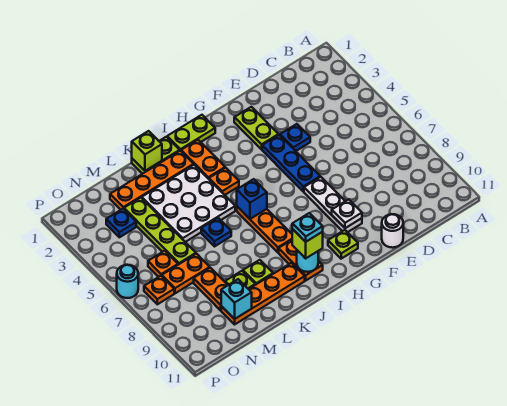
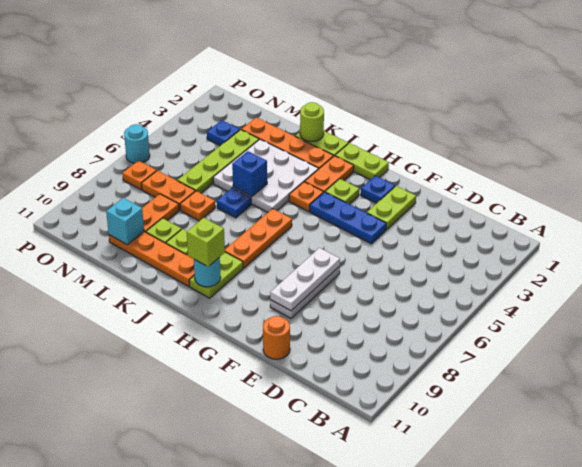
blue 1x1 plate [280,124,310,151] -> blue 1x1 plate moved to [361,176,395,203]
white 1x1 round brick [382,214,403,248] -> orange 1x1 round brick [263,316,290,359]
blue 1x3 plate [262,135,320,192] -> blue 1x3 plate turned to [310,192,386,244]
white 1x1 plate [332,199,362,228] -> white 1x3 plate [270,248,340,311]
lime 1x1 plate [328,230,358,259] -> lime 1x1 plate moved to [325,179,359,204]
blue 1x1 brick [237,179,267,219] -> blue 1x1 brick moved to [232,151,267,197]
orange 1x2 plate [279,240,323,280] -> lime 1x2 plate [189,252,243,298]
cyan 1x1 plate [292,213,323,242] -> none
lime 1x1 brick [132,131,162,171] -> lime 1x1 round brick [300,102,324,142]
orange 1x1 plate [148,251,178,277] -> orange 1x1 plate moved to [180,191,215,221]

